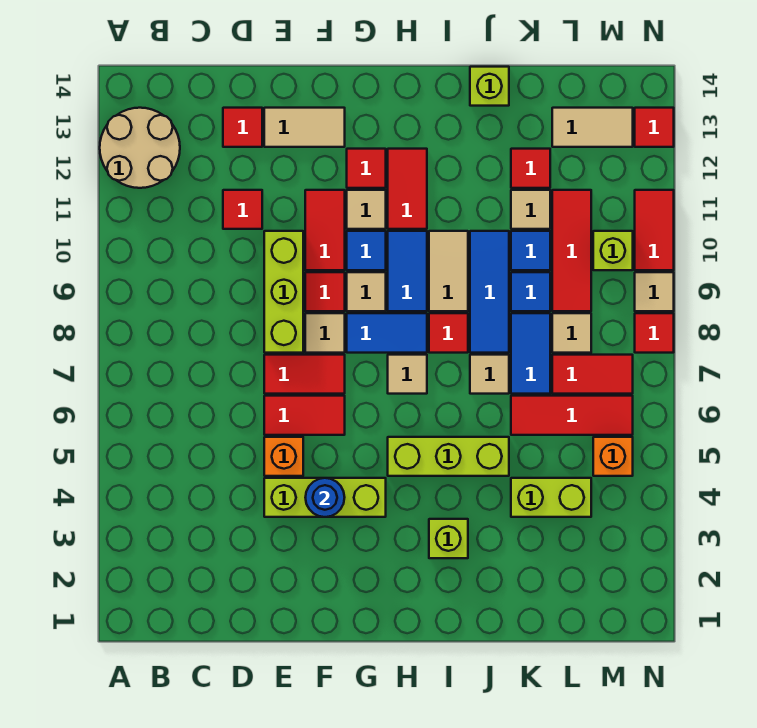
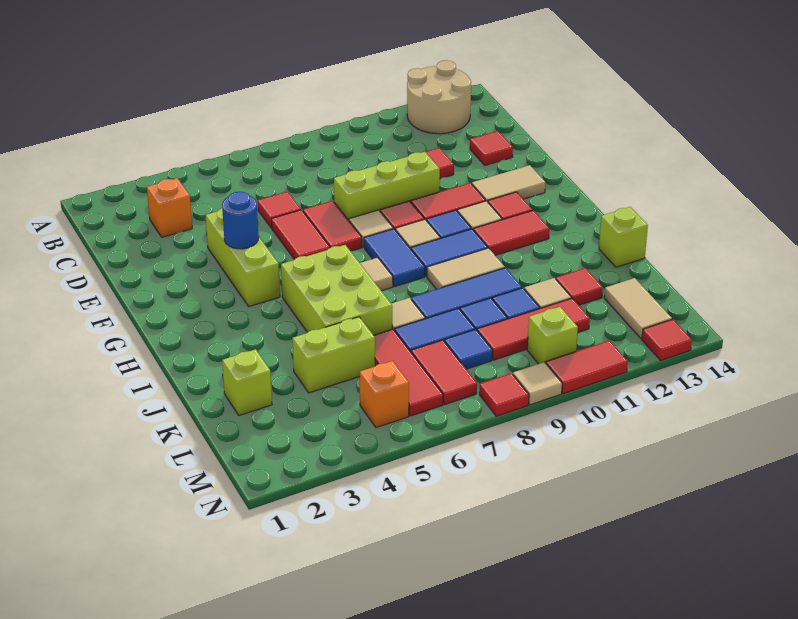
orange 1x1 brick [264,437,303,476] -> orange 1x1 brick moved to [147,178,192,237]
tan 1x2 tile [264,108,345,147] -> tan 1x2 tile turned to [472,165,546,202]
lime 1x3 brick [388,437,509,476] -> lime 2x3 brick [281,245,392,335]
lime 1x1 brick [429,519,468,558] -> lime 1x1 brick moved to [222,349,272,415]
red 1x1 tile [429,313,468,353] -> red 1x1 tile moved to [258,191,301,228]
lime 1x2 brick [511,478,591,517] -> lime 1x2 brick turned to [292,317,375,393]
tan 1x1 tile [552,313,591,353] -> blue 1x1 tile [445,329,493,369]

